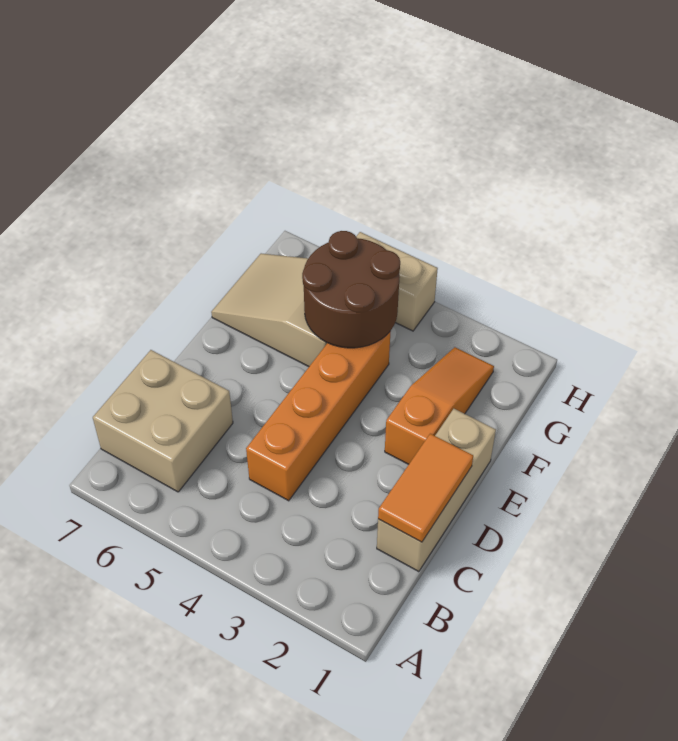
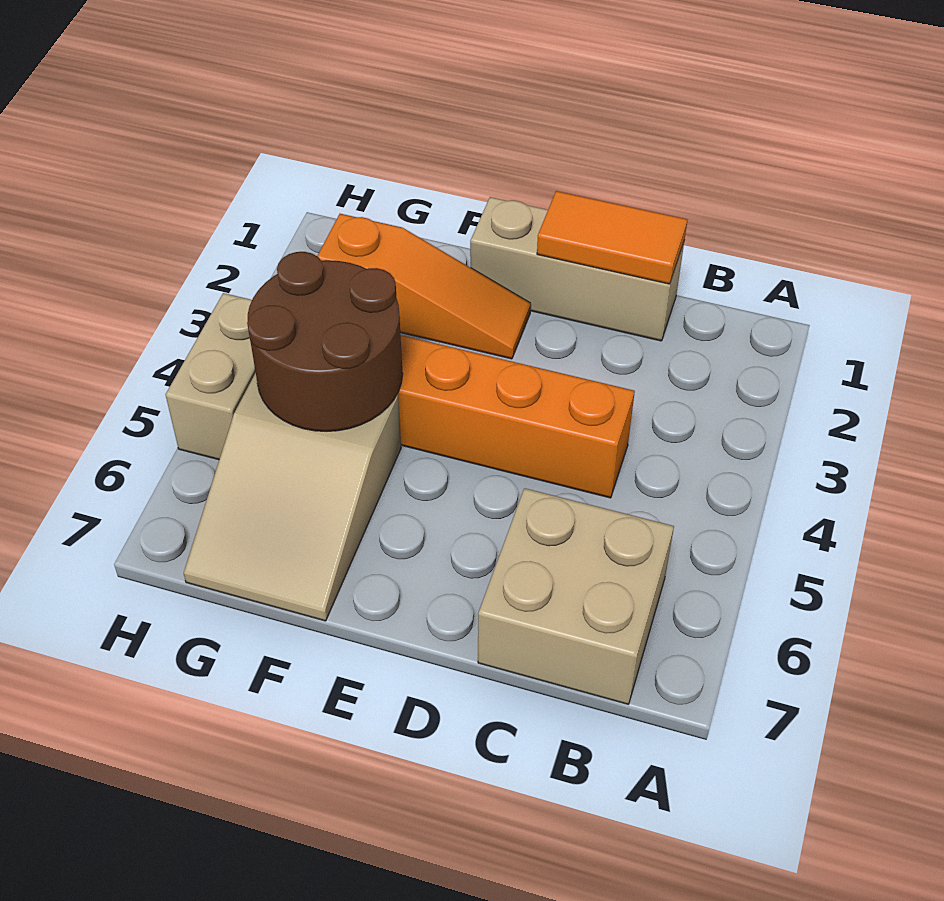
orange 1x3 slope [385,347,494,464] -> orange 1x3 slope turned to [317,214,531,359]

